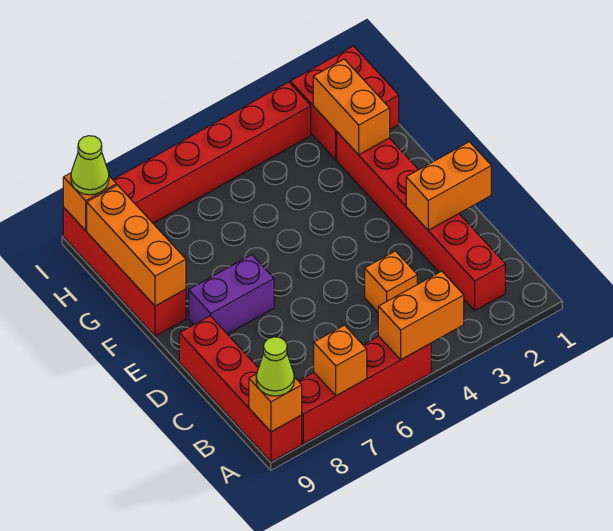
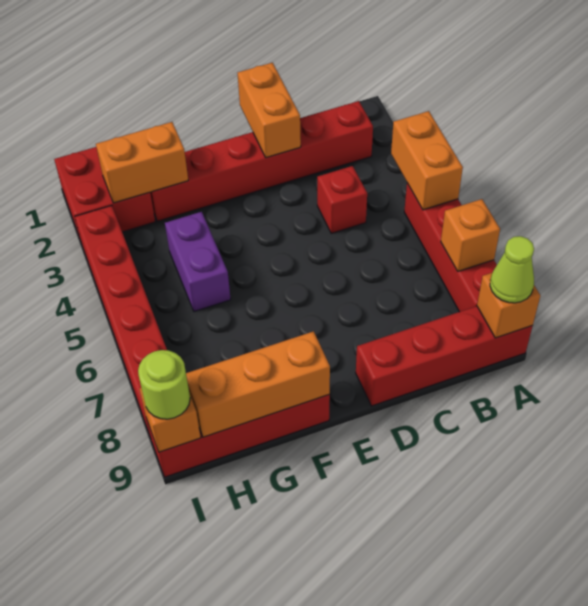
orange 1x1 brick [365,251,417,312] -> red 1x1 brick [317,166,367,233]
purple 1x2 brick [189,255,274,334] -> purple 1x2 brick moved to [165,212,231,312]
lime 1x1 cone [71,136,109,195] -> lime 1x1 round brick [138,350,190,419]

